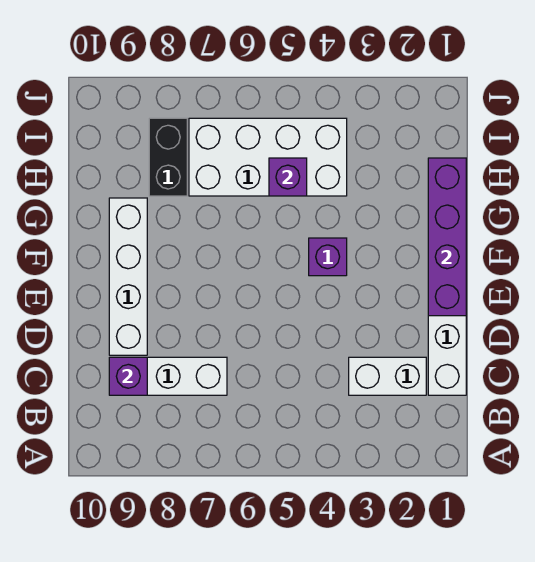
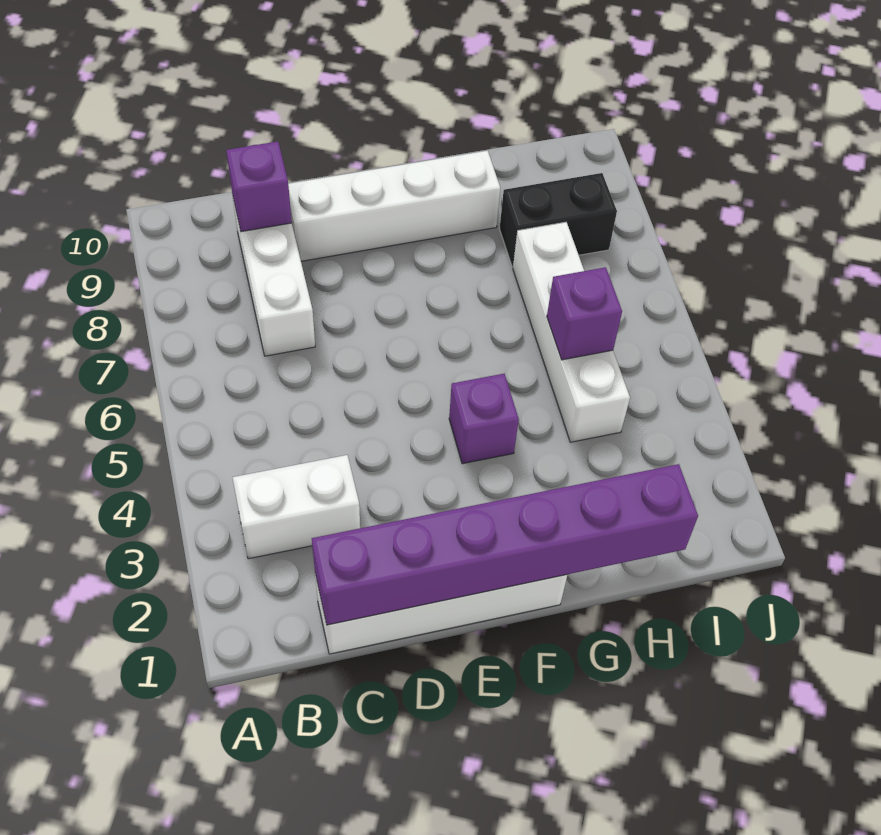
white 1x2 brick [349,357,426,395] -> white 1x2 brick turned to [232,455,360,559]
purple 1x4 brick [428,158,466,316] -> purple 1x6 brick [312,464,698,625]
white 2x4 brick [189,118,347,196] -> white 1x4 brick [513,222,630,442]

